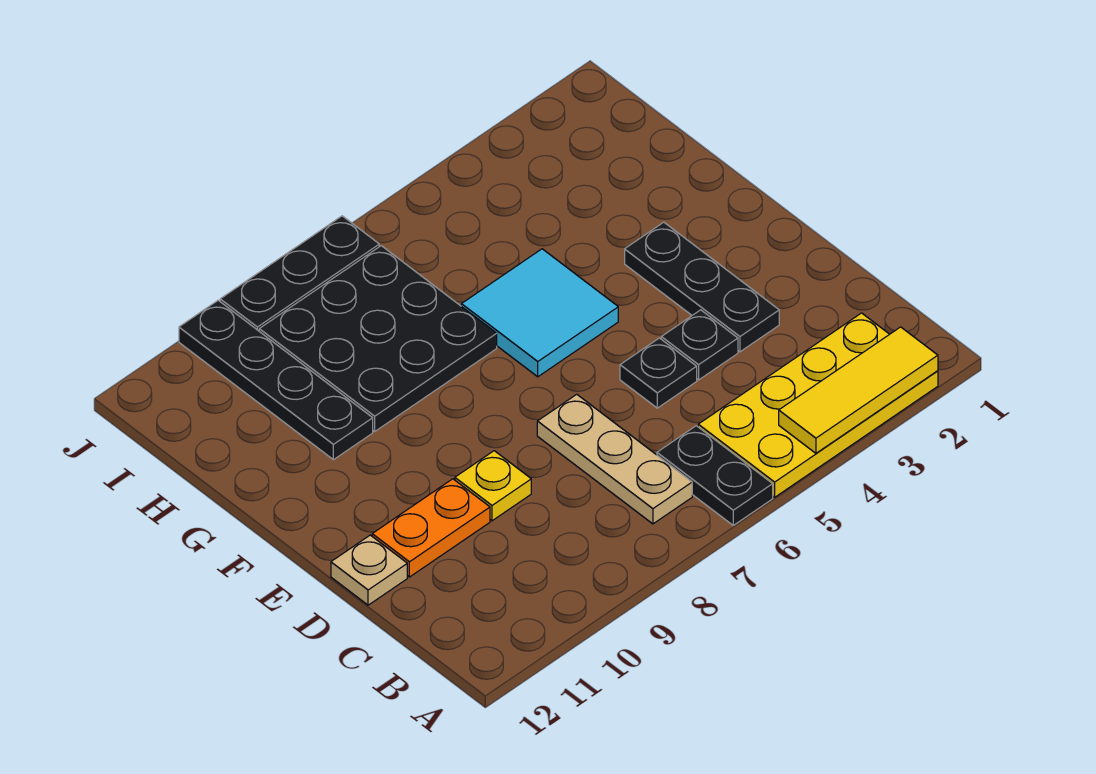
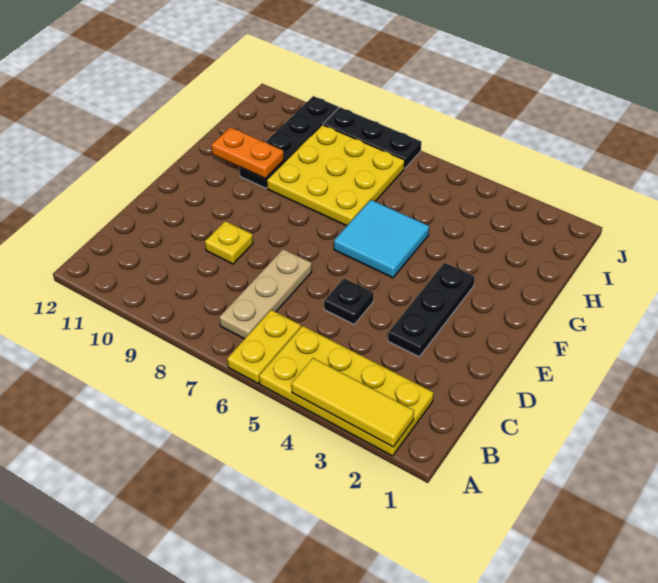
black 1x2 plate [657,426,773,525] -> yellow 1x2 plate [227,310,301,383]
black 1x1 plate [661,310,738,380] -> none
orange 1x2 plate [372,479,490,577] -> orange 1x2 plate moved to [211,127,284,179]
tan 1x1 plate [331,535,407,605] -> none
black 3x3 plate [259,246,497,431] -> yellow 3x3 plate [267,125,405,226]

